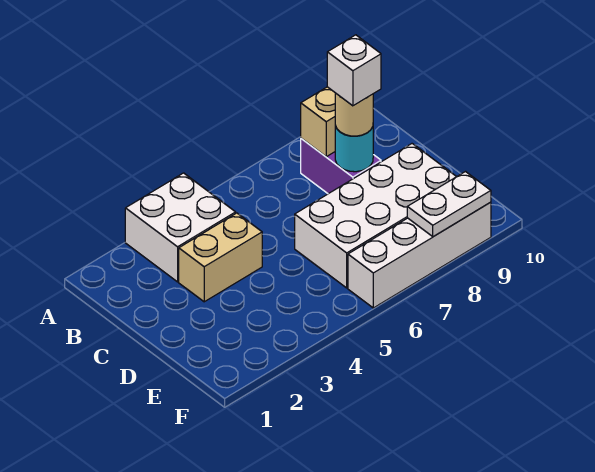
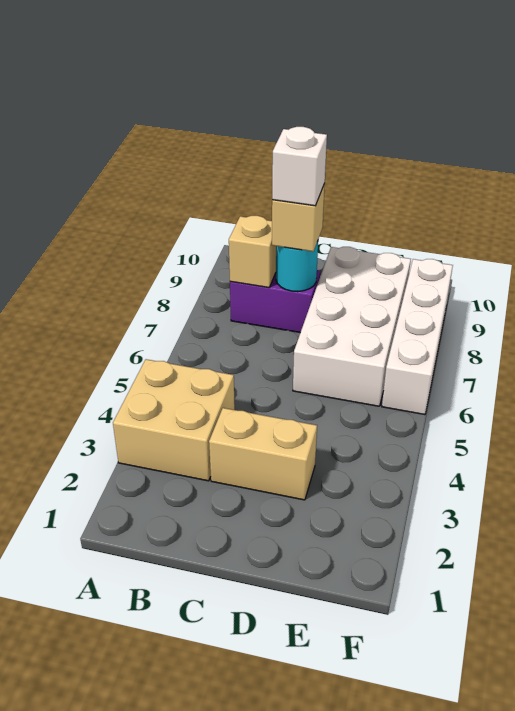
white 2x2 brick [125,173,236,282] -> tan 2x2 brick [113,359,235,481]
tan 1x2 brick [179,213,262,302] -> tan 1x2 brick turned to [209,408,317,500]
tan 1x1 round brick [335,93,373,136] -> tan 1x1 brick [272,184,325,252]
white 1x2 plate [407,172,491,237] -> none

